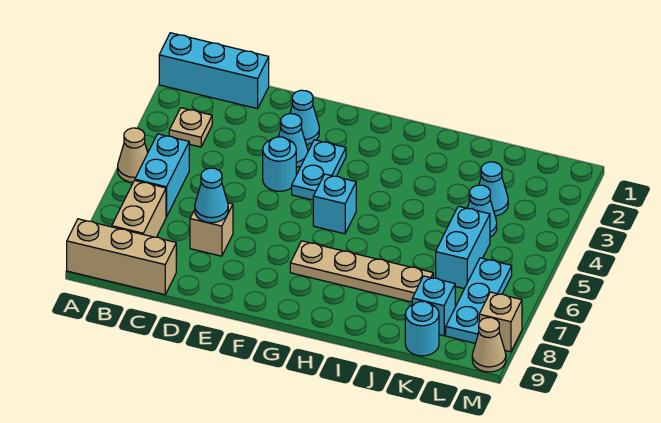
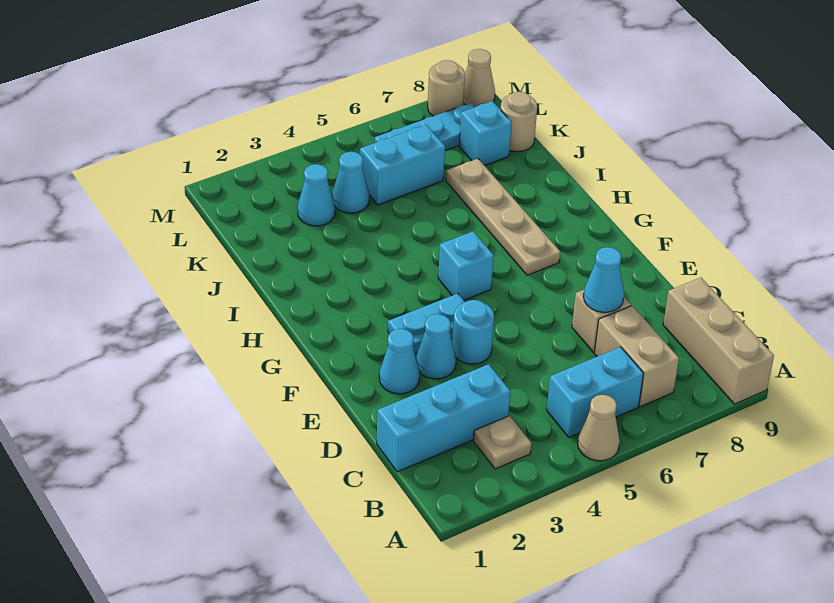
cyan 1x3 brick [159,33,269,109] -> cyan 1x3 brick turned to [377,364,510,472]
tan 1x2 brick [112,180,166,237] -> tan 1x2 brick turned to [595,306,679,407]
cyan 1x1 round brick [405,301,439,356] -> tan 1x1 round brick [501,92,537,152]
tan 1x1 brick [479,292,522,352] -> tan 1x1 round brick [428,60,465,116]

